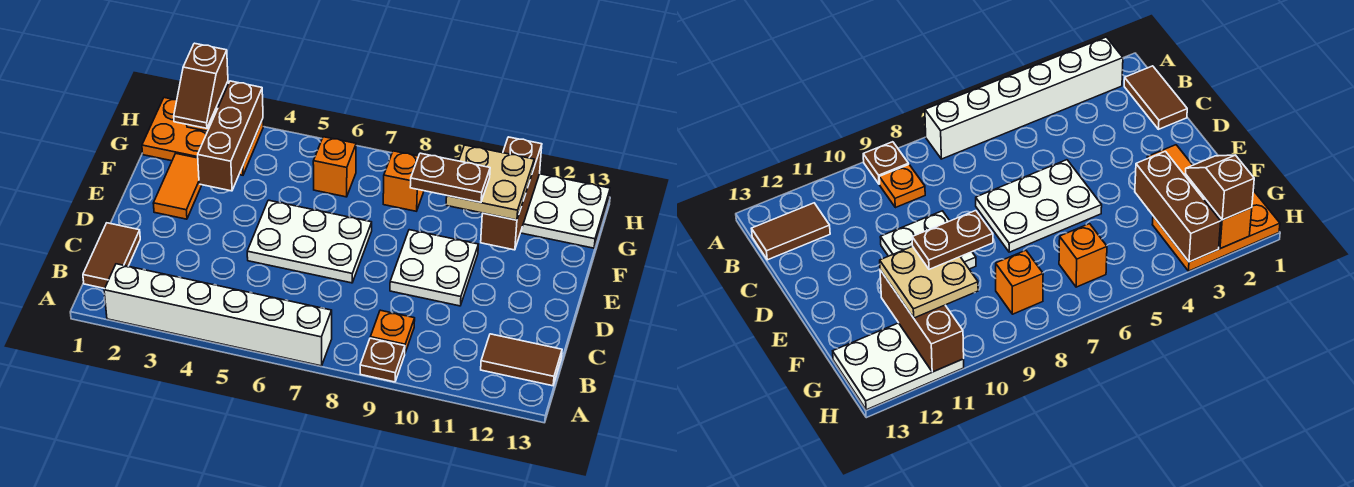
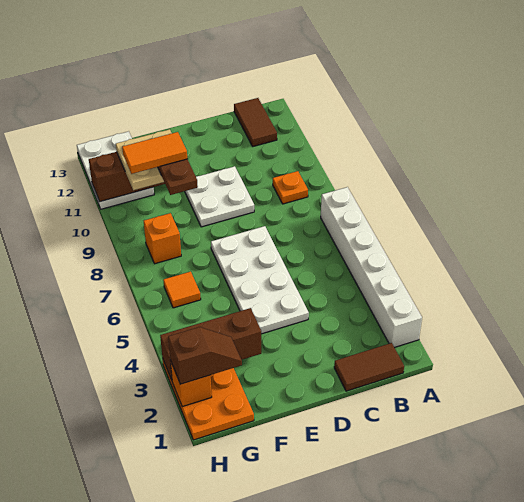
brown 1x1 plate [360,338,405,382] -> none
white 2x3 plate [247,200,372,283] -> white 2x4 plate [211,226,309,334]
orange 1x2 tile [153,154,202,219] -> orange 1x2 tile moved to [122,132,187,174]
orange 1x1 brick [313,137,356,197] -> orange 1x1 tile [163,272,201,308]

